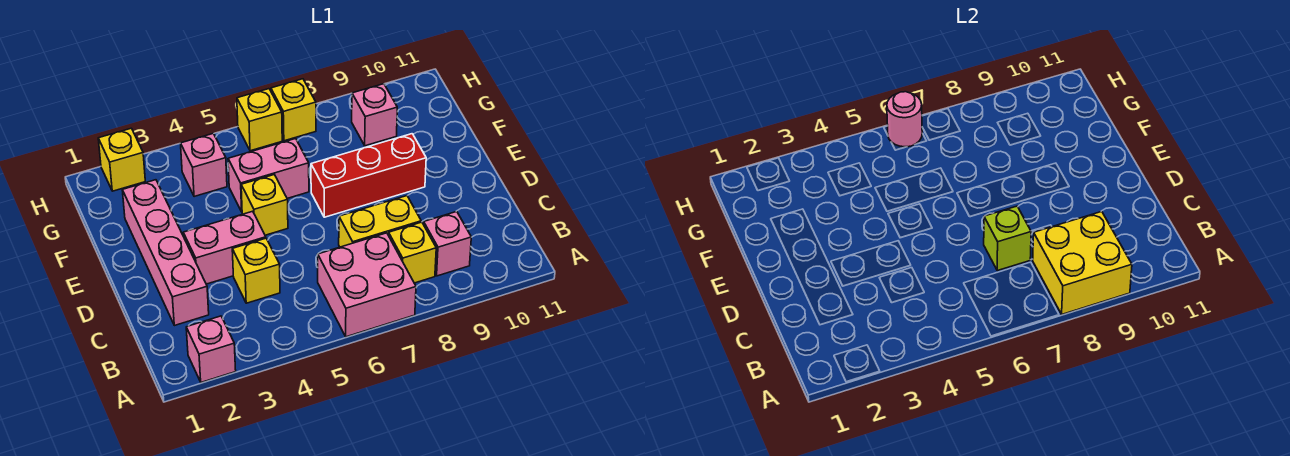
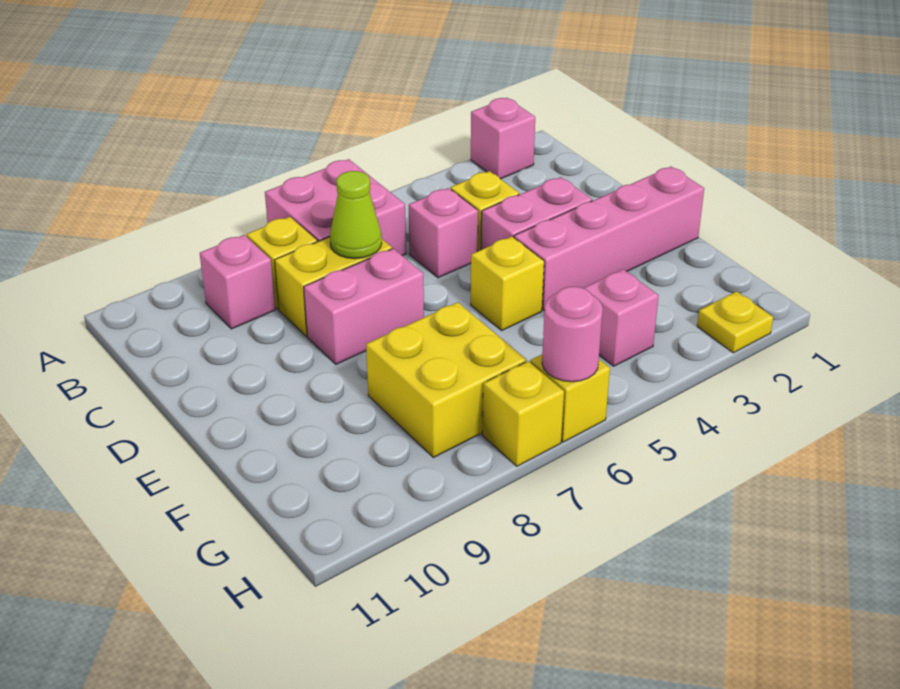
yellow 2x2 brick [1033,211,1132,314] -> yellow 2x2 brick moved to [366,302,526,458]
pink 1x4 brick [122,180,209,326] -> pink 1x4 brick turned to [514,167,704,310]
lime 1x1 brick [984,206,1031,271] -> lime 1x1 cone [330,171,382,259]
red 1x3 brick [311,134,426,217] -> none
pink 1x2 brick [228,139,309,212] -> pink 1x2 brick moved to [304,248,424,364]
pink 1x1 brick [352,84,397,146] -> pink 1x1 brick moved to [409,188,478,278]
yellow 1x1 brick [98,128,145,191] -> yellow 1x1 plate [697,291,773,353]

